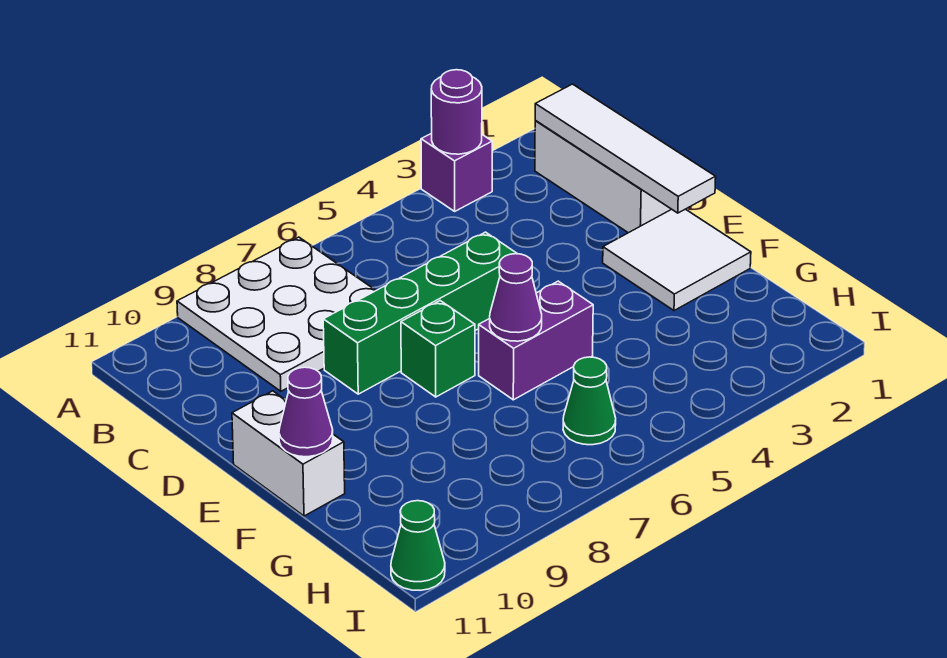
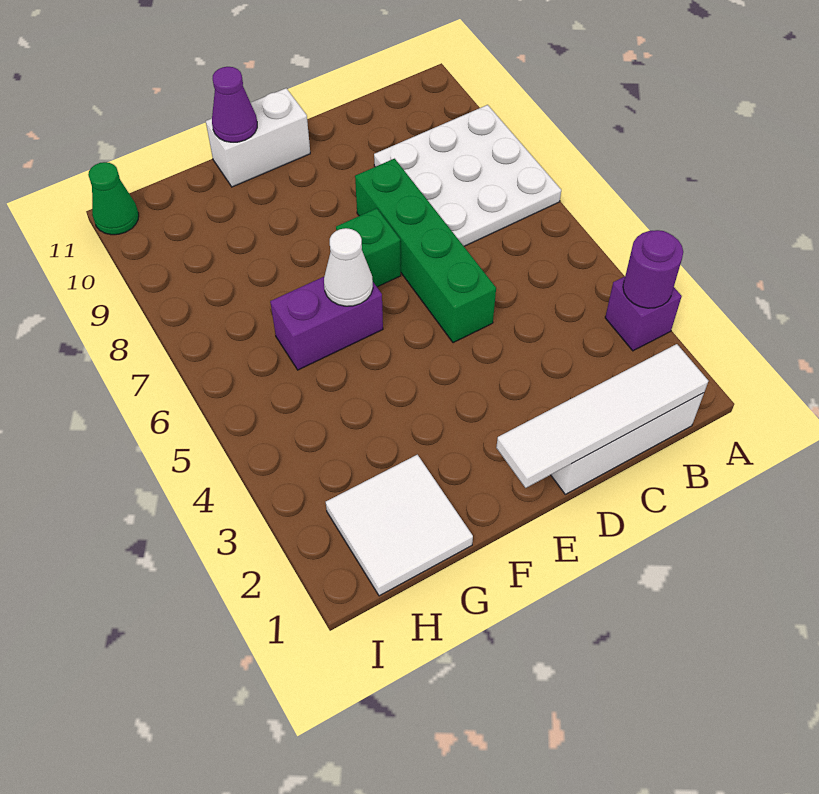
white 2x2 tile [603,209,751,311] -> white 2x2 tile moved to [326,455,473,596]
purple 1x2 brick [479,281,593,400] -> purple 1x2 brick turned to [270,277,383,370]
purple 1x1 cone [490,254,542,341] -> white 1x1 cone [324,228,373,306]
green 1x1 cone [563,357,616,445] -> none

